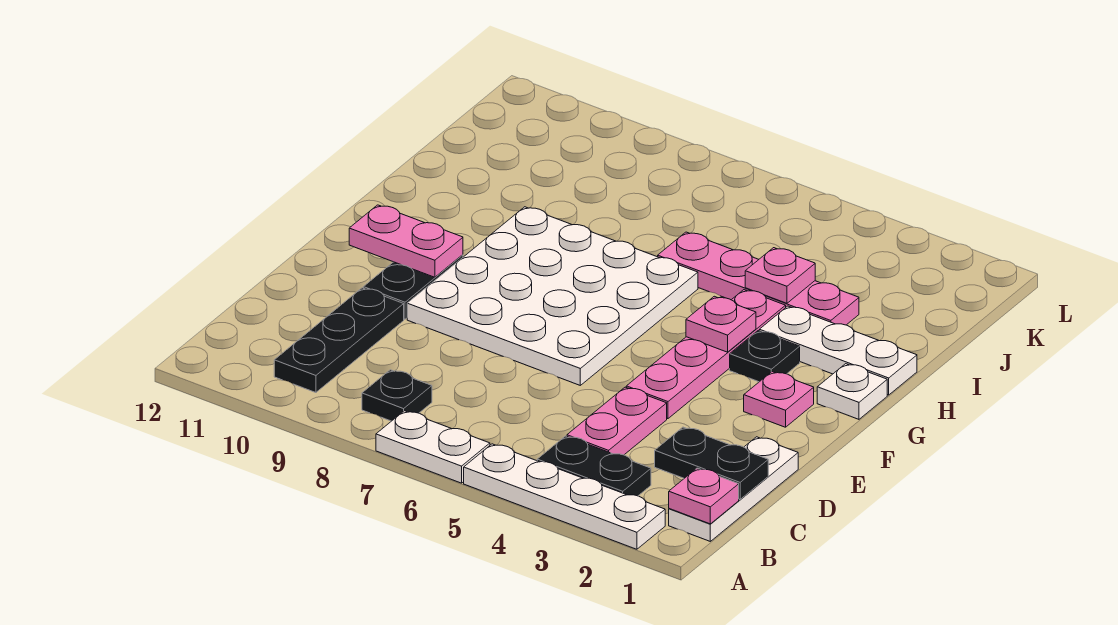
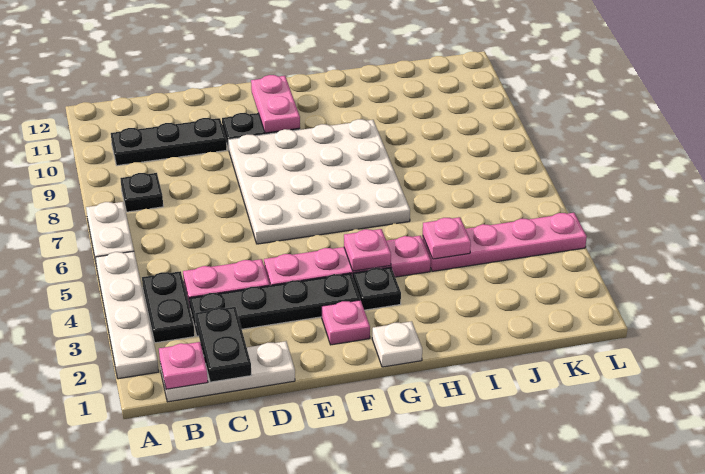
none -> black 1x4 plate [189,273,360,336]
white 1x3 plate [759,306,917,395] -> none
pink 1x4 plate [658,232,859,325] -> pink 1x4 plate turned to [422,213,587,271]

